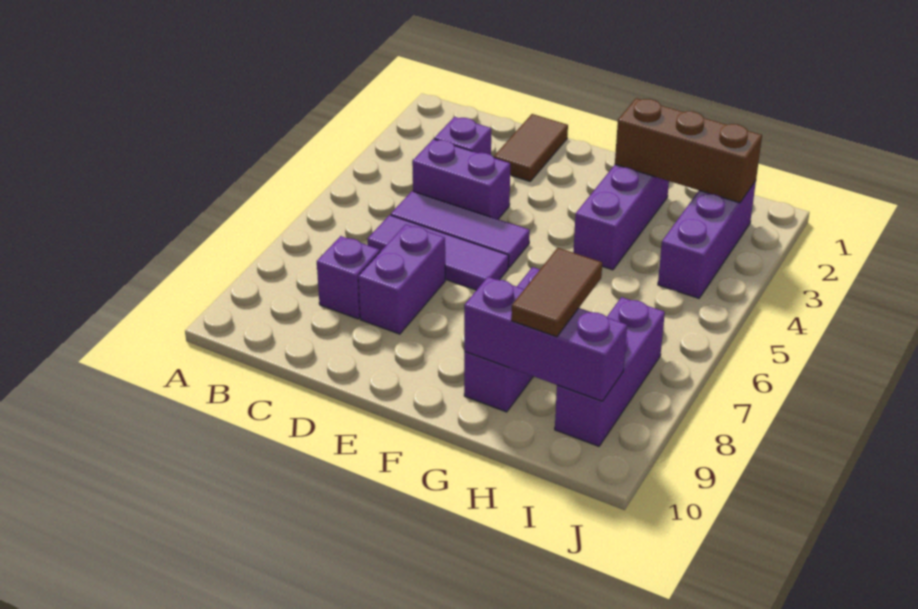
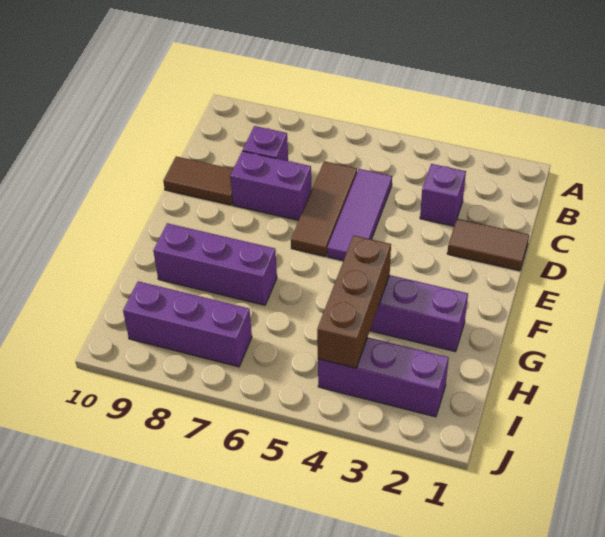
purple 1x2 brick [412,139,510,219] -> none
purple 1x3 tile [367,215,509,290] -> brown 1x3 tile [291,161,357,256]
brown 1x3 brick [615,98,762,203] -> brown 1x3 brick moved to [317,236,391,368]
purple 1x3 brick [464,277,627,401] -> none
brown 1x2 tile [511,248,602,337] -> brown 1x2 tile moved to [163,156,233,205]

